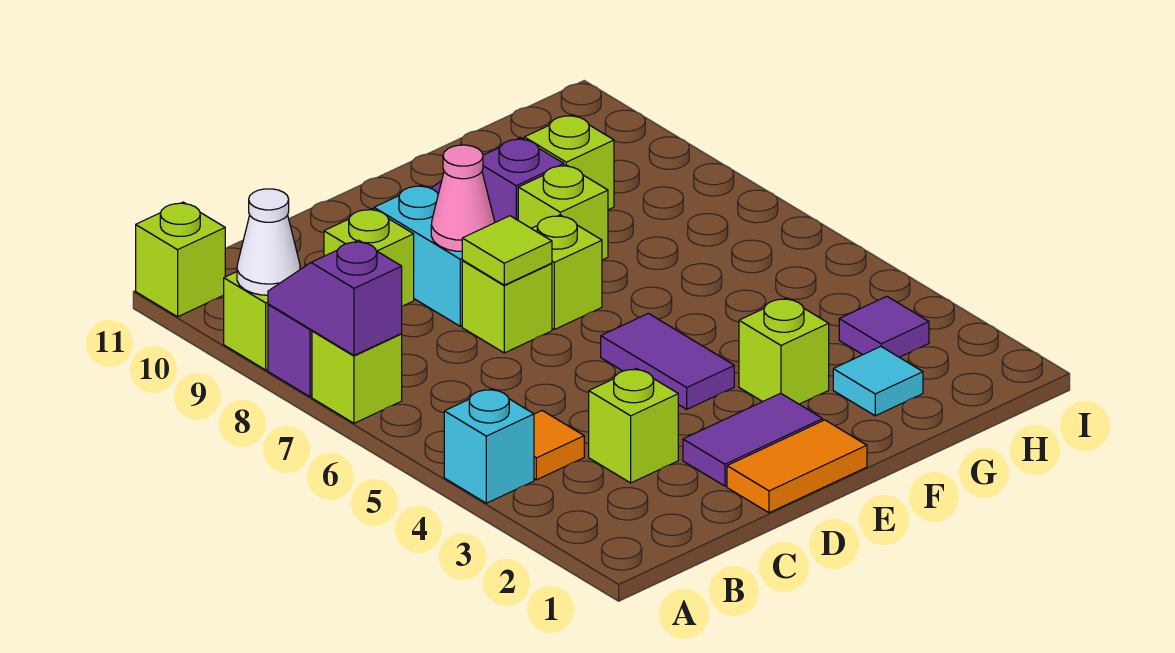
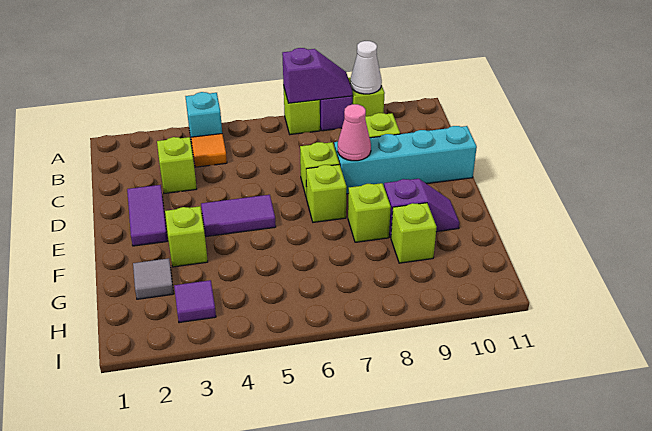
lime 1x1 brick [136,202,225,317] -> none
orange 1x2 tile [727,420,867,513] -> none
lime 1x1 tile [462,216,552,285] -> none
cyan 1x2 brick [374,185,463,326] -> cyan 1x4 brick [334,126,477,194]
cyan 1x1 tile [833,347,923,416] -> grey 1x1 tile [133,258,173,299]

